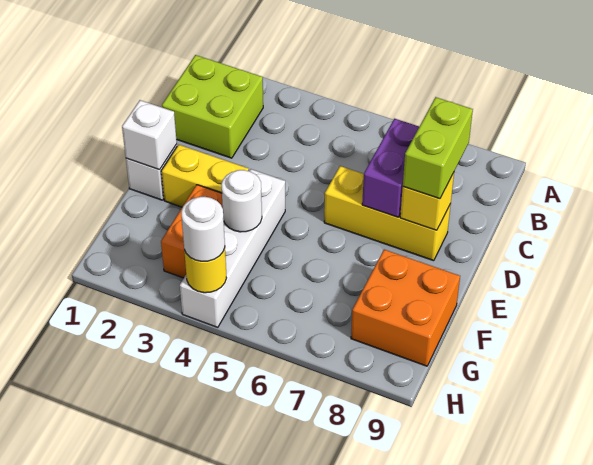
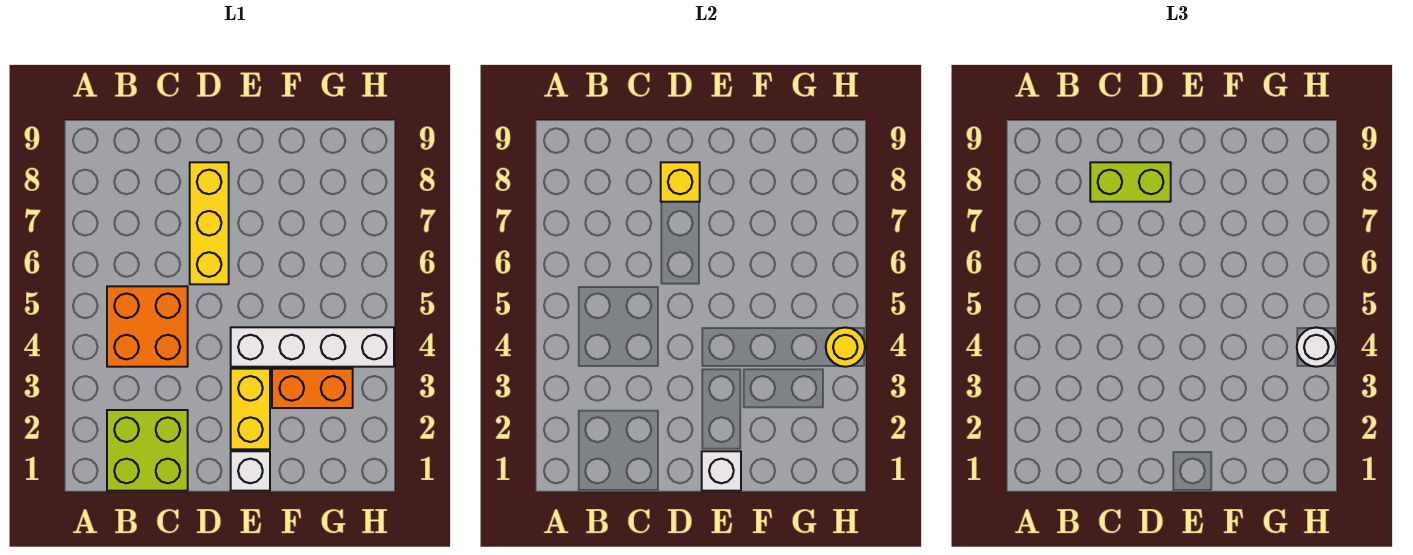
purple 1x2 brick [362,119,419,217] -> none
white 1x1 round brick [221,170,262,232] -> none
orange 2x2 brick [351,250,460,366] -> orange 2x2 brick moved to [107,286,188,367]

